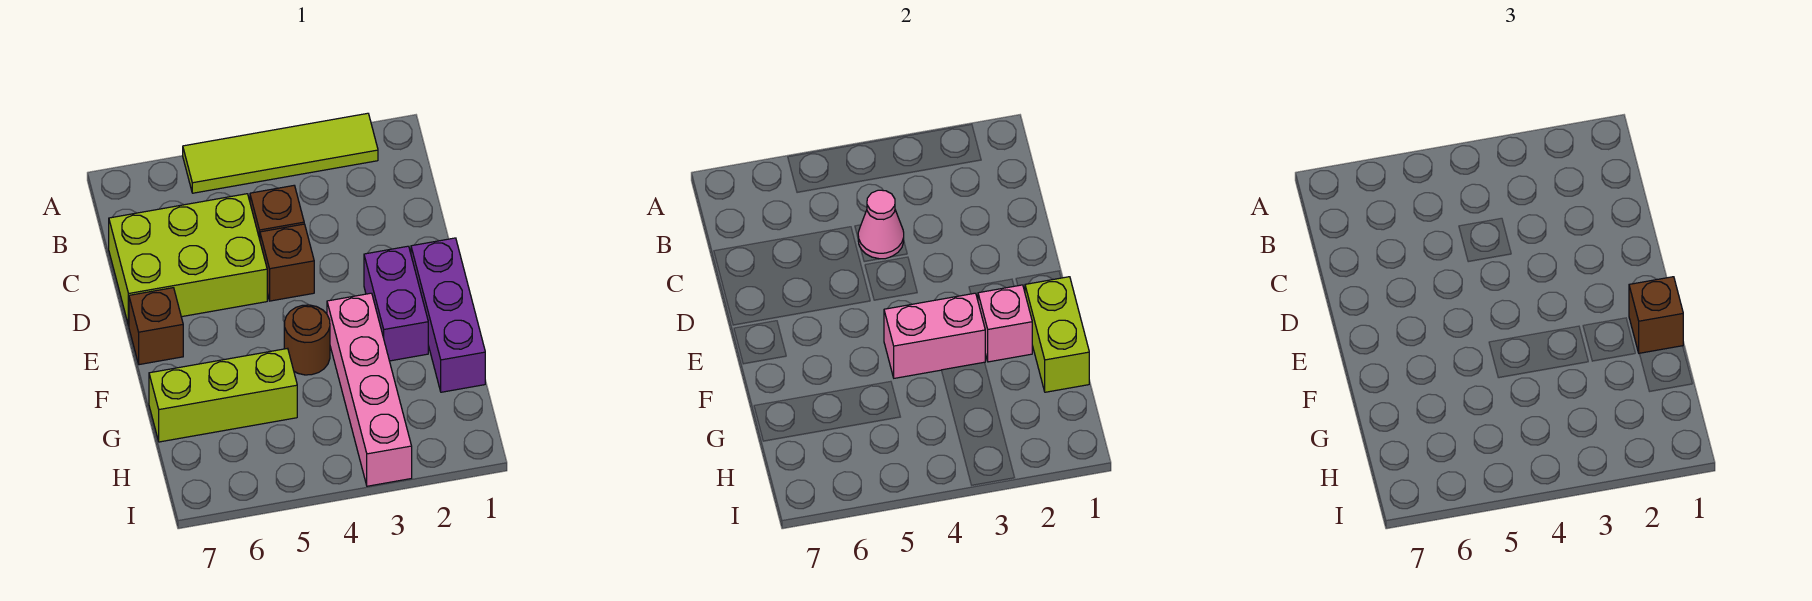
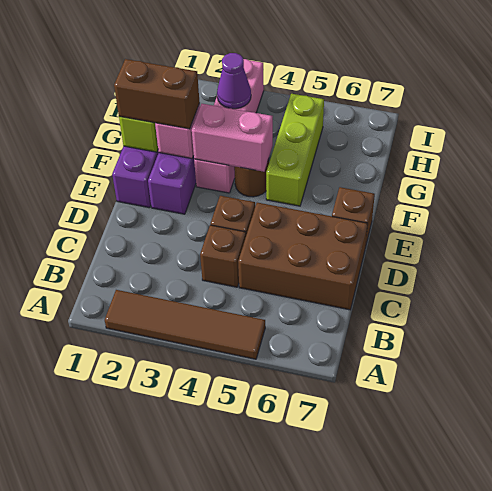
lime 1x4 tile [183,113,378,193] -> brown 1x4 tile [105,290,265,359]
pink 1x1 cone [858,190,904,259] -> none
lime 2x3 brick [109,194,267,326] -> brown 2x3 brick [238,203,368,310]
brown 1x1 brick [1629,277,1683,354] -> brown 1x2 brick [114,59,200,129]
lime 1x3 brick [149,348,297,442] -> lime 1x3 brick turned to [266,94,324,206]
none -> purple 1x1 cone [217,53,251,109]

